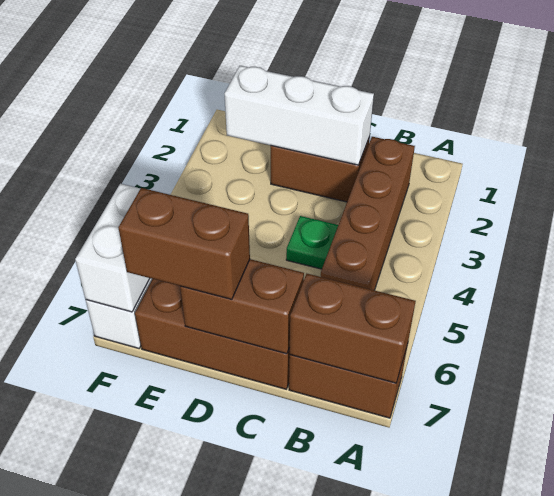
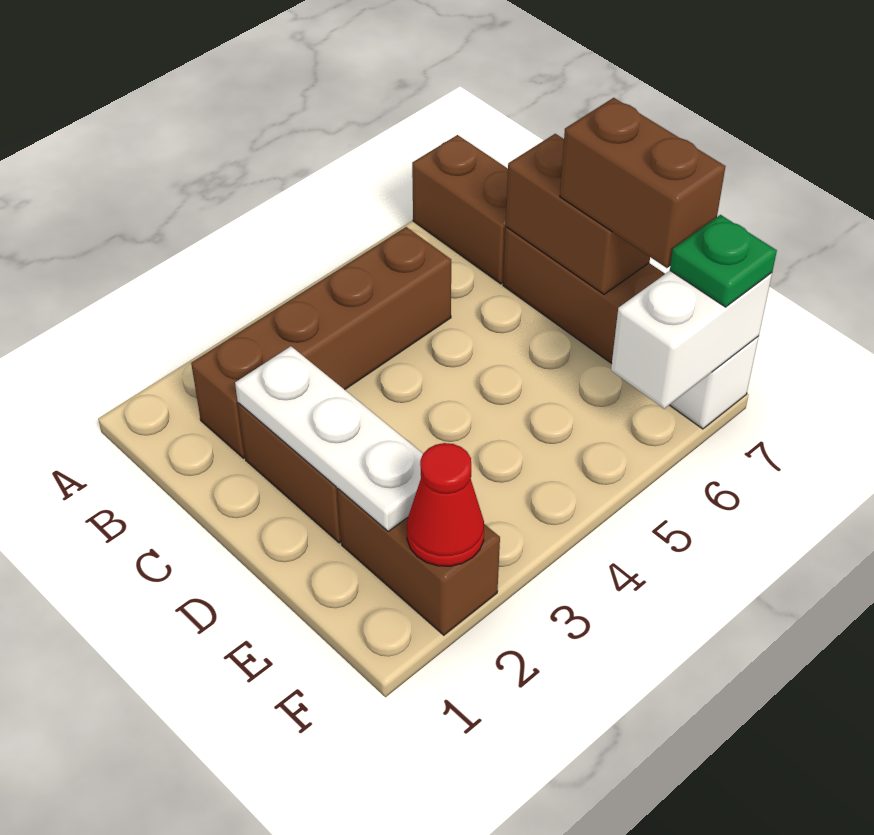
brown 1x2 brick [290,274,416,383] -> brown 1x2 brick moved to [338,489,500,635]
white 1x3 brick [225,66,374,165] -> white 1x3 plate [235,346,423,531]
green 1x1 plate [286,216,338,269] -> green 1x1 plate moved to [670,215,777,307]
none -> red 1x1 cone [407,443,484,566]

